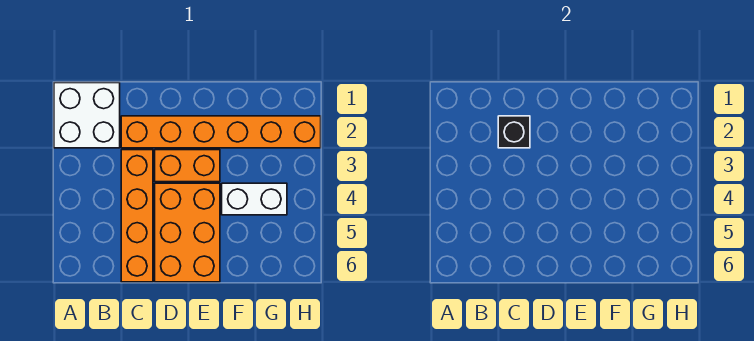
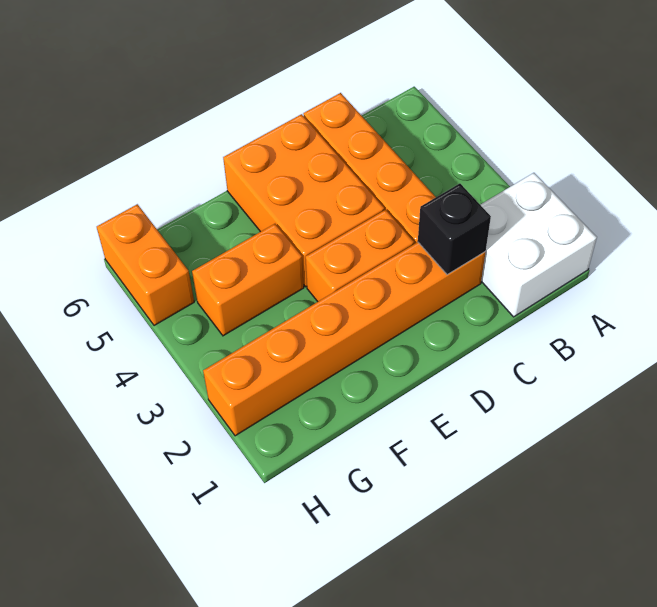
white 1x2 brick [222,183,287,215] -> orange 1x2 brick [192,224,304,336]
none -> orange 1x2 brick [97,204,194,326]

